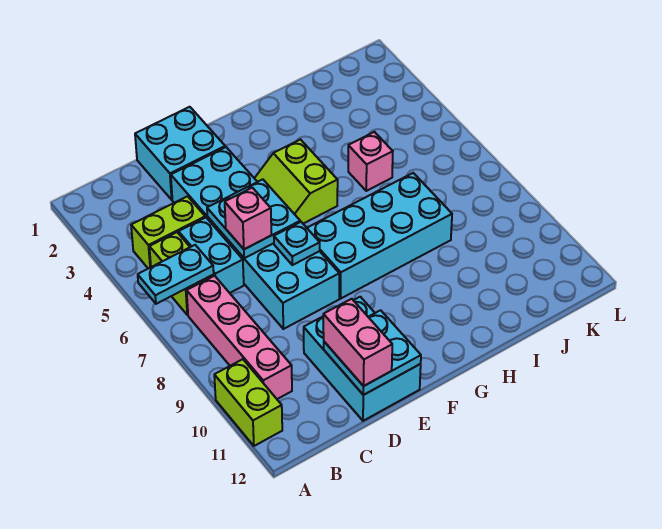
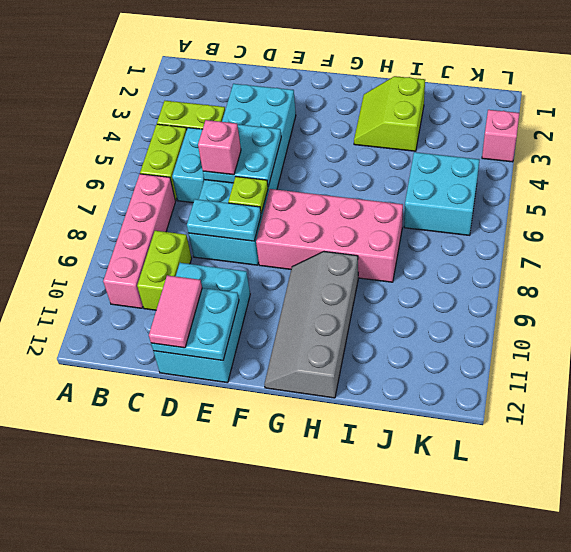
cyan 1x2 plate [138,245,214,304] -> cyan 1x2 plate moved to [187,199,261,241]
lime 1x2 brick [214,359,282,446] -> lime 1x2 brick moved to [137,231,192,310]
cyan 2x2 brick [135,107,225,200] -> cyan 2x2 brick moved to [404,152,479,235]
pink 1x2 brick [323,299,392,386] -> pink 1x2 tile [149,275,202,348]
cyan 1x1 plate [274,222,320,265] -> lime 1x1 plate [228,177,268,213]
lime 2x2 slope [254,139,338,224] -> lime 2x2 slope moved to [354,76,425,151]
cyan 2x4 brick [307,173,452,298] -> pink 2x4 brick [256,189,403,282]
none -> grey 2x4 slope [264,252,358,398]
pink 1x1 brick [348,132,393,191] -> pink 1x1 brick moved to [482,110,519,162]

